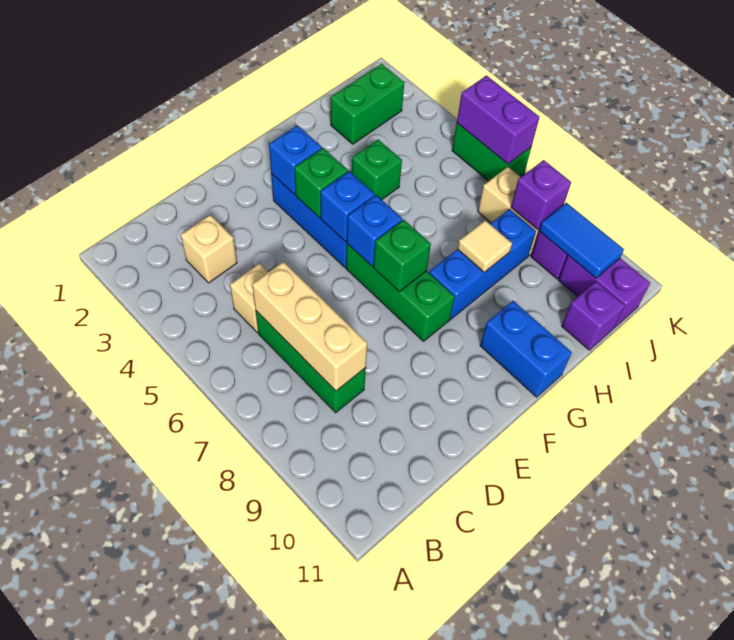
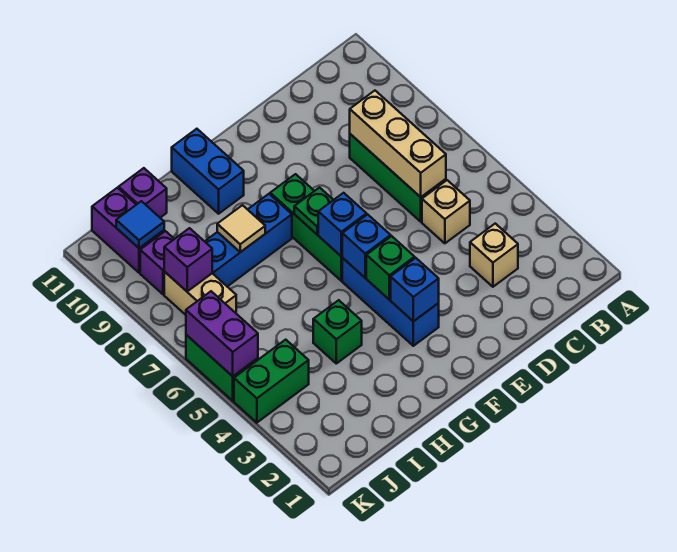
green 1x1 brick [373,220,431,292] -> green 1x1 plate [294,188,333,234]
green 1x2 brick [331,64,404,144] -> green 1x2 brick moved to [234,340,309,423]
blue 1x2 tile [539,203,624,278] -> blue 1x1 tile [116,201,164,248]

